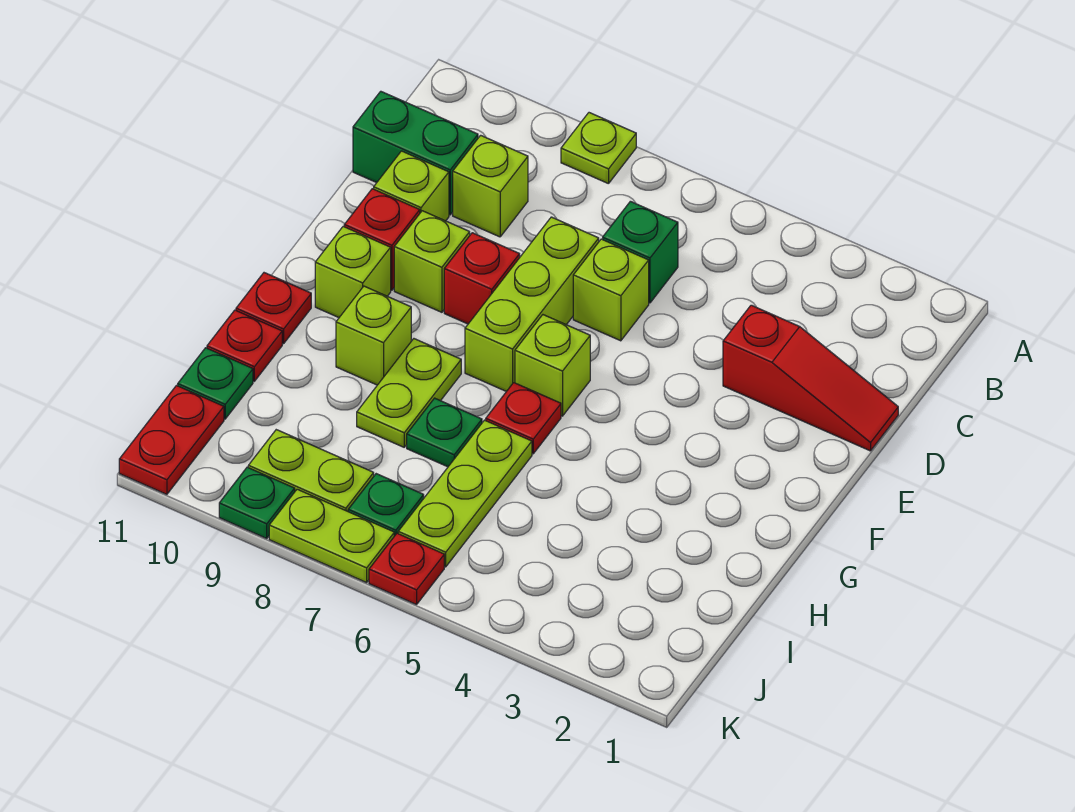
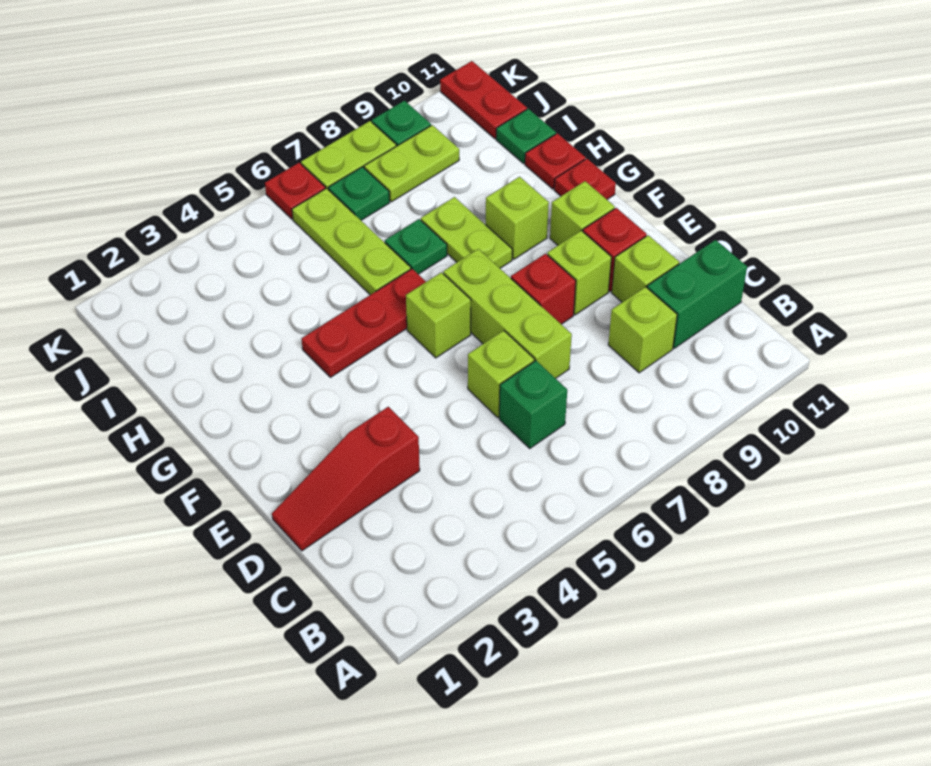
lime 1x1 plate [561,113,636,184] -> none
red 1x1 plate [486,383,561,454] -> red 1x3 plate [302,269,426,377]

